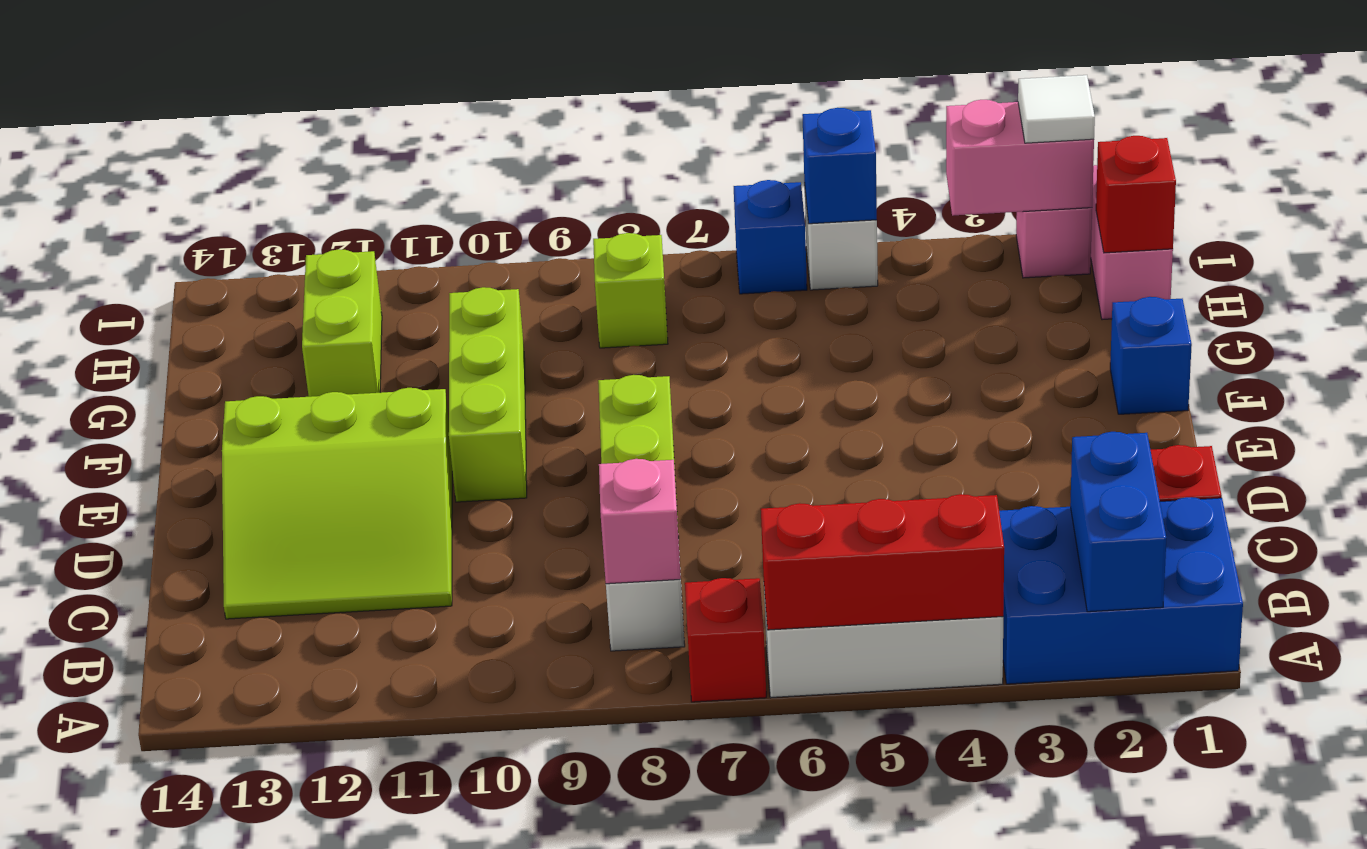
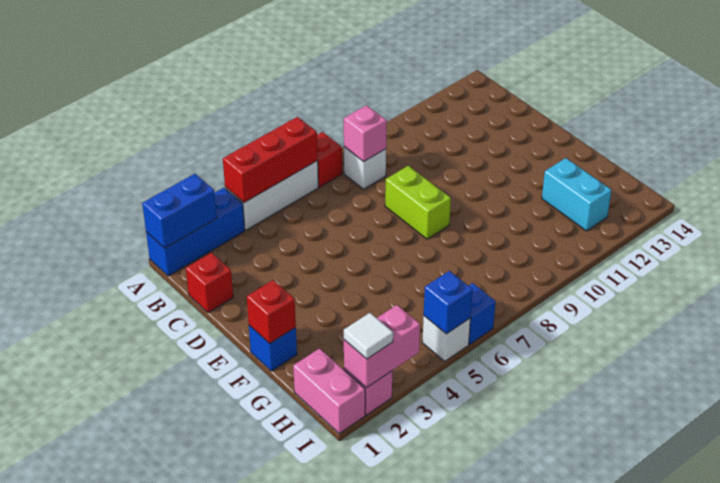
blue 2x3 brick [999,497,1243,684] -> blue 1x3 brick [146,188,245,276]
blue 1x2 brick [1070,432,1166,612] -> blue 1x2 brick turned to [142,174,217,248]
lime 3x3 slope [222,388,452,619] -> none
lime 1x3 brick [449,287,527,502] -> none
lime 1x2 brick [302,249,382,397] -> cyan 1x2 brick [542,158,611,231]
red 1x1 brick [1096,136,1176,253] -> red 1x1 brick moved to [247,280,296,343]
lime 1x1 brick [593,233,668,348] -> none

